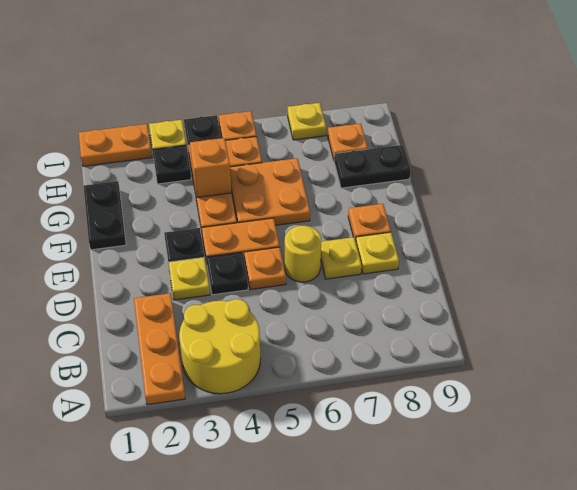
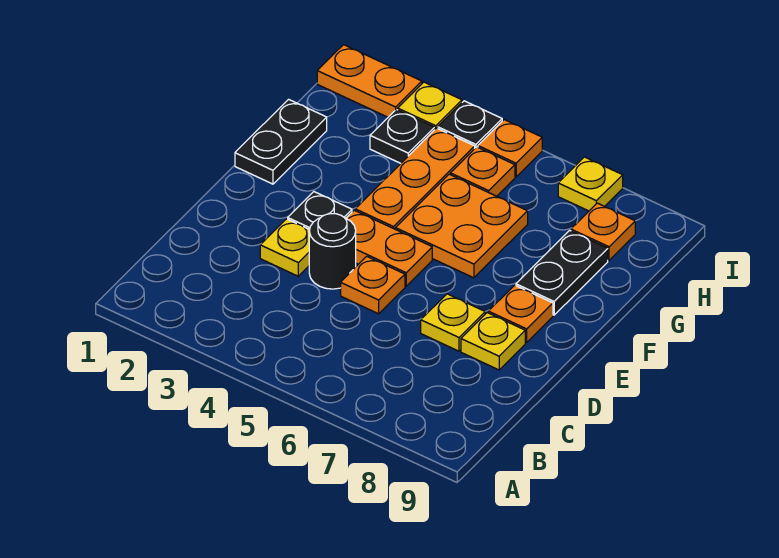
orange 1x3 plate [134,293,185,405] -> none
yellow 2x2 round brick [179,299,261,394] -> none
black 1x1 plate [206,252,248,295] -> black 1x1 round brick [309,214,356,289]
yellow 1x1 round brick [285,226,321,282] -> none
orange 1x1 brick [190,138,231,197] -> none
black 1x2 plate [334,145,411,188] -> black 1x2 plate turned to [516,230,608,315]

